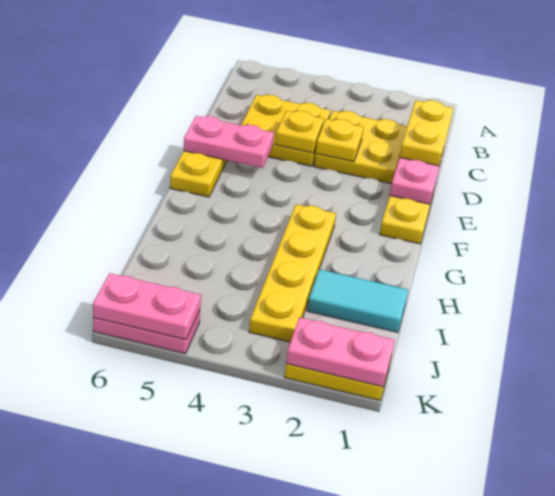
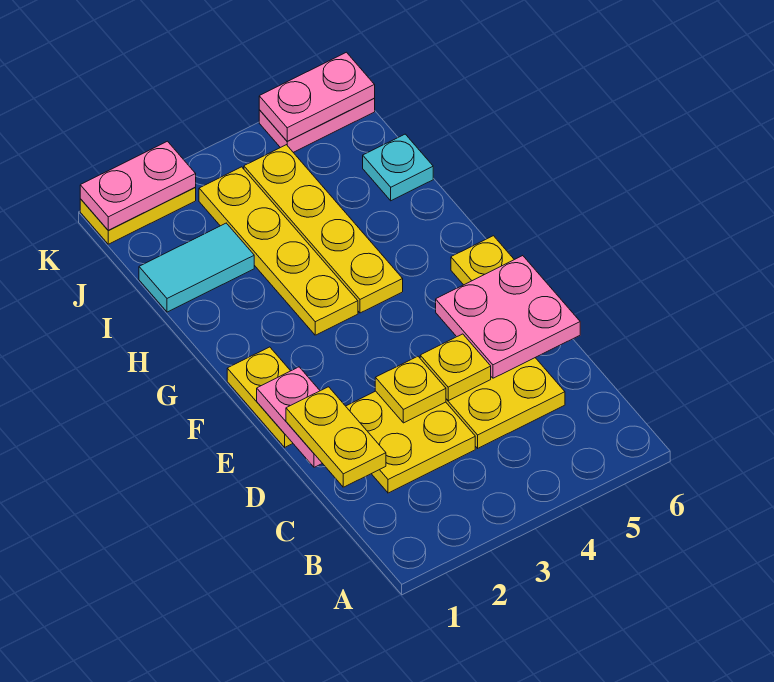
pink 1x2 plate [184,116,274,168] -> pink 2x2 plate [436,256,580,378]
none -> yellow 1x4 plate [244,145,403,313]
none -> cyan 1x1 plate [363,134,433,201]

